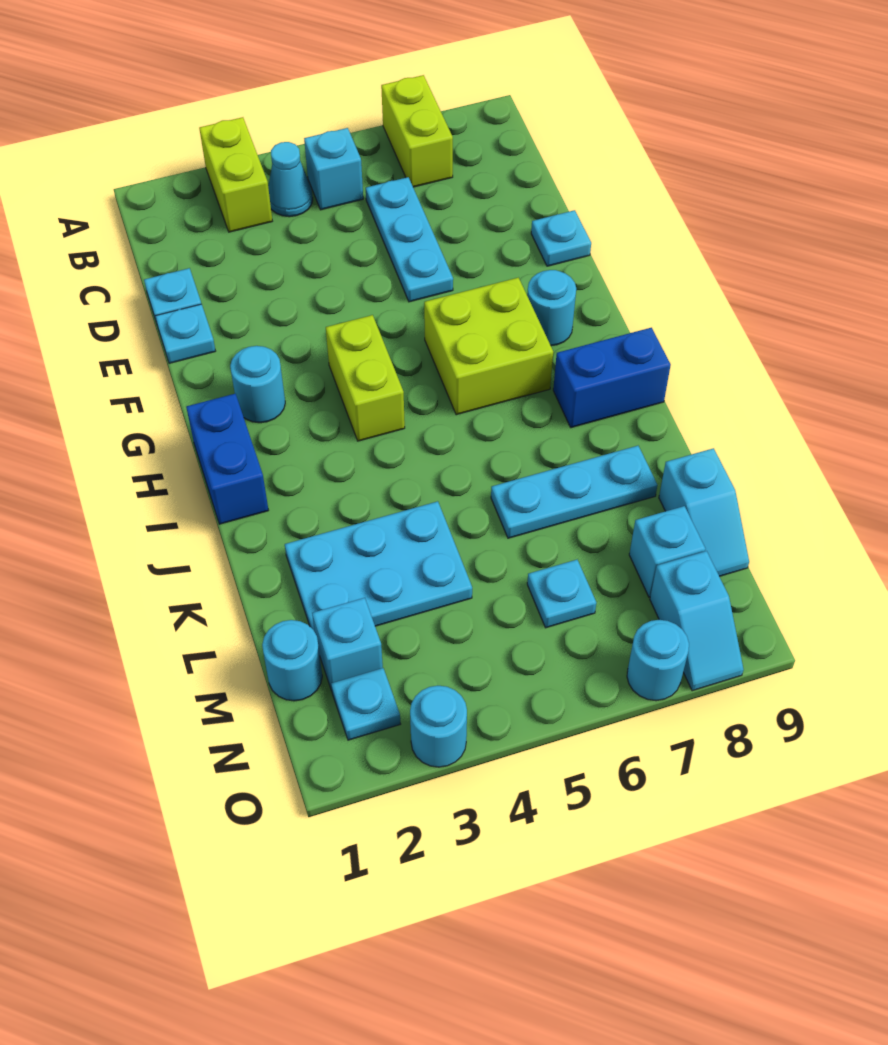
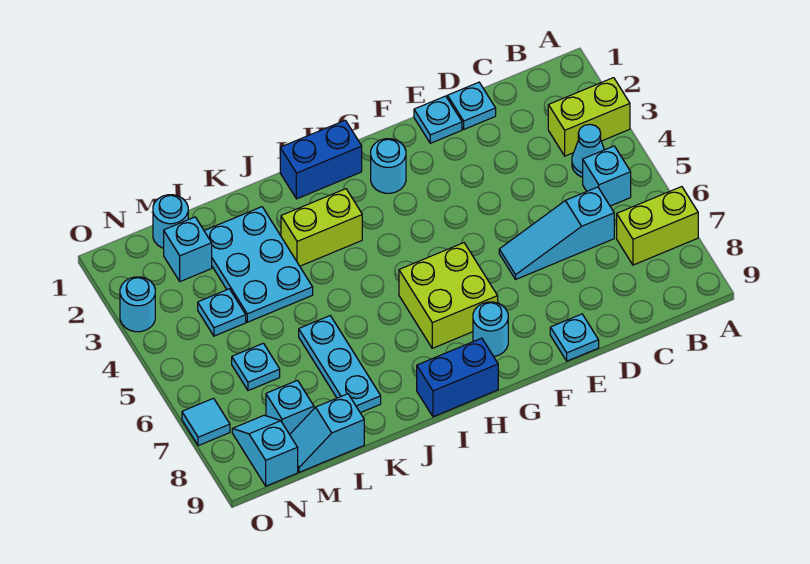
cyan 1x3 plate [366,177,453,302] -> cyan 1x3 slope [499,187,614,279]
lime 1x2 brick [326,315,405,441] -> lime 1x2 brick moved to [281,189,362,266]
blue 1x2 brick [553,328,671,428] -> blue 1x2 brick turned to [417,338,498,417]
cyan 1x1 plate [331,668,400,740] -> cyan 1x1 plate moved to [198,289,246,336]
cyan 1x2 slope [650,551,744,691] -> cyan 1x2 slope turned to [232,415,298,486]
cyan 1x1 round brick [627,620,689,701] -> cyan 1x1 tile [182,398,230,446]

